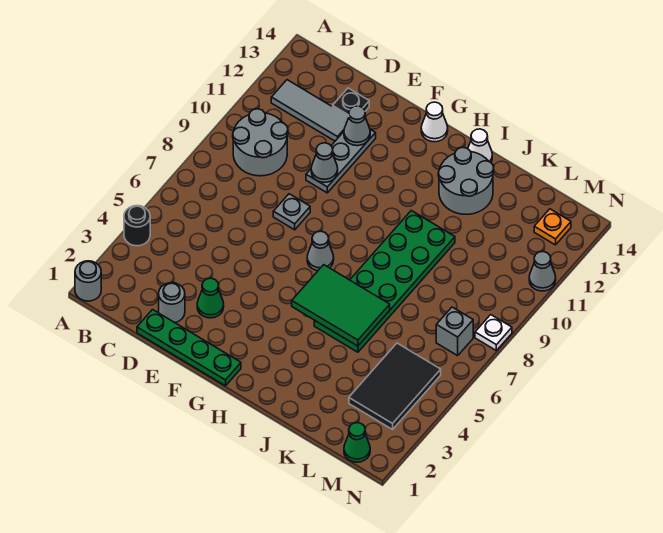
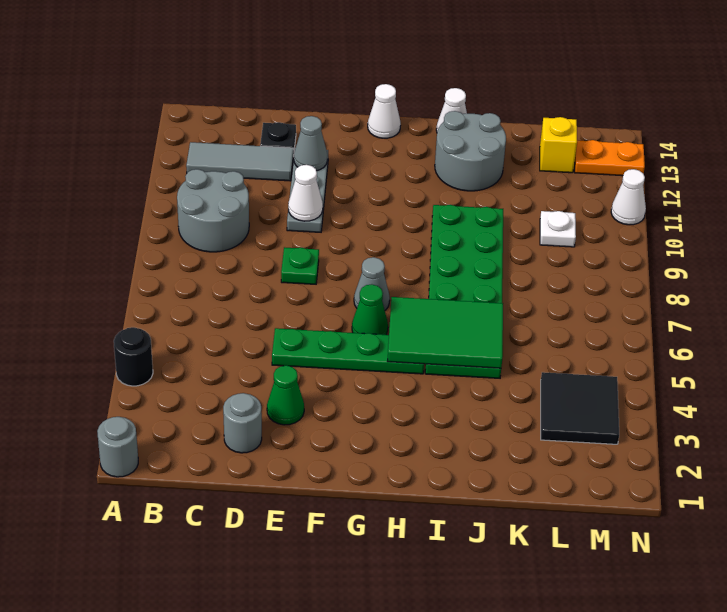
green 1x4 plate [137,310,241,386] -> green 1x4 plate moved to [272,328,424,374]
grey 1x1 plate [273,194,310,230] -> green 1x1 plate [281,247,319,284]
grey 1x1 cone [311,143,338,182] -> white 1x1 cone [288,165,323,221]
black 2x3 tile [349,343,441,429] -> black 2x2 tile [541,372,619,444]
none -> yellow 1x1 brick [540,117,577,173]
green 1x1 cone [344,423,370,462] -> green 1x1 cone moved to [352,284,388,335]
grey 1x1 brick [436,307,473,356] -> none
orange 1x1 plate [534,209,571,245] -> orange 1x2 plate [574,140,645,176]
white 1x1 plate [475,315,512,350] -> white 1x1 plate moved to [540,211,576,247]
grey 1x1 cone [529,252,556,291] -> white 1x1 cone [611,169,646,225]

